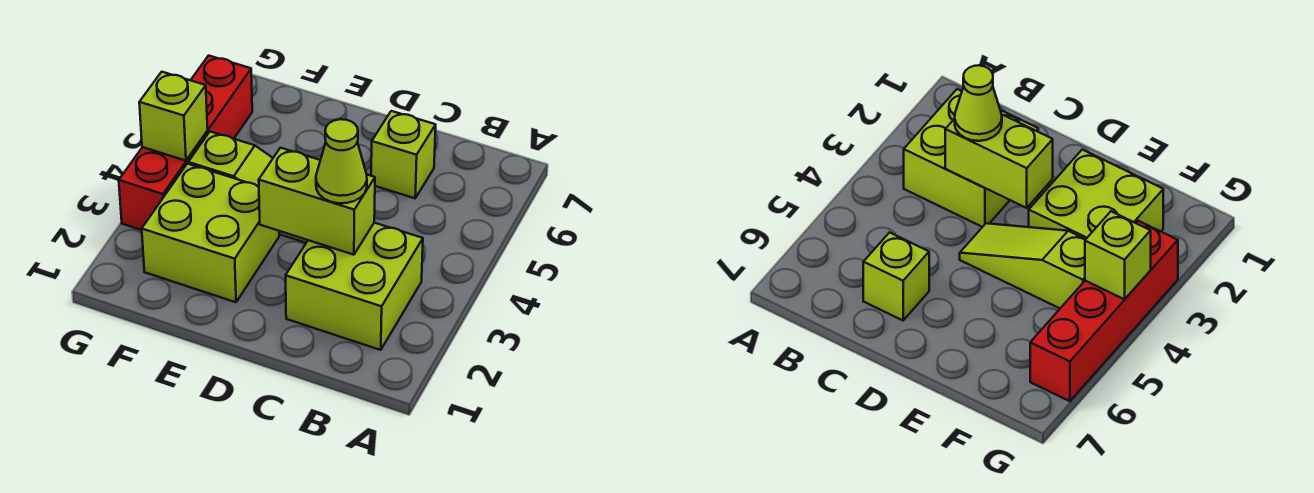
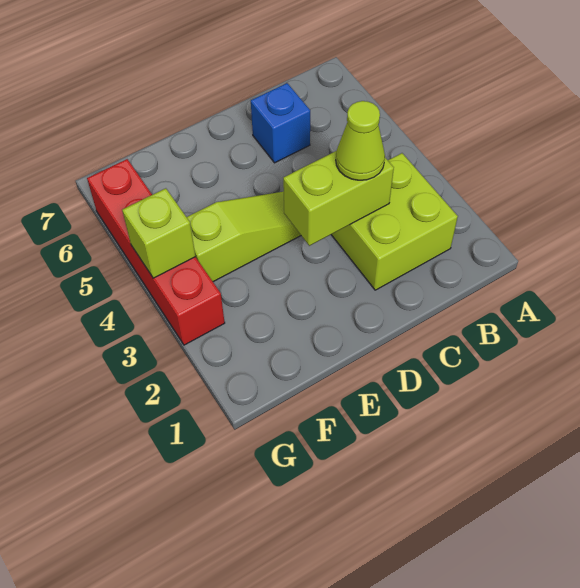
lime 1x1 brick [371,111,436,198] -> blue 1x1 brick [251,83,310,163]
lime 2x2 brick [142,164,279,302] -> none

